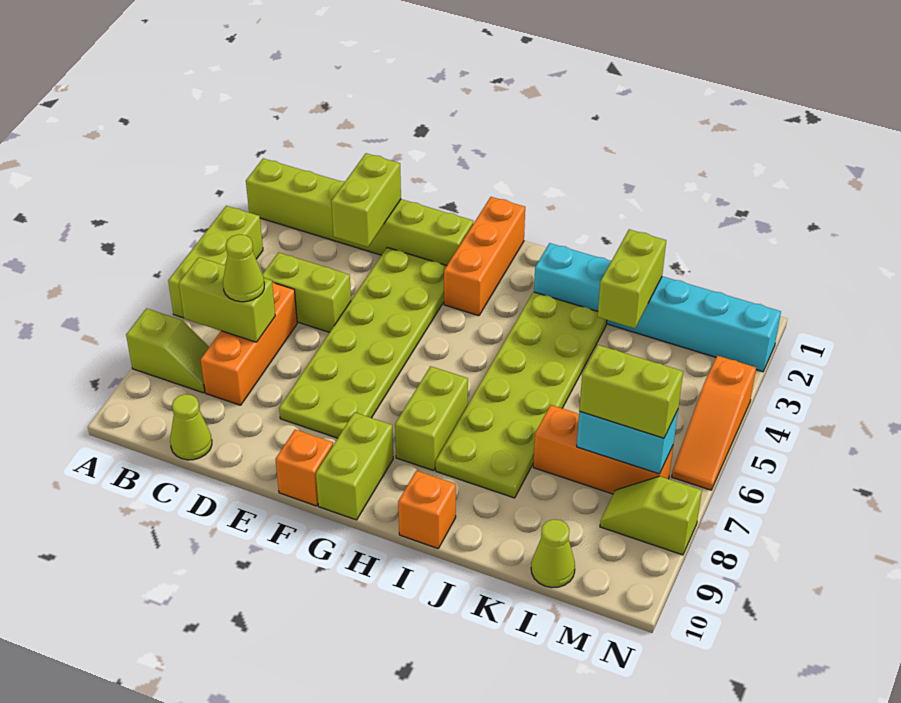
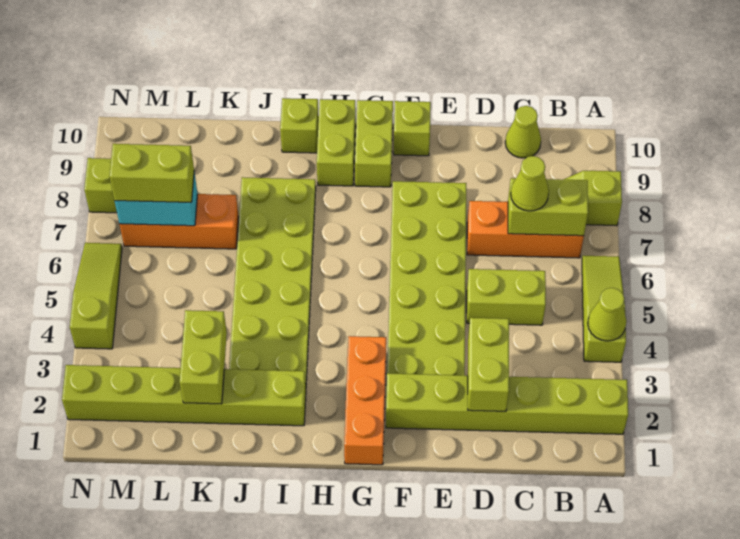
lime 1x3 brick [168,206,263,318] -> lime 1x3 slope [582,256,626,362]
orange 1x3 brick [201,282,297,405] -> orange 1x3 brick turned to [467,201,584,258]
orange 1x1 brick [275,430,333,506] -> lime 1x1 brick [394,101,431,156]
lime 1x2 brick [395,366,468,471] -> lime 1x2 brick moved to [317,99,356,186]
cyan 1x6 brick [534,243,781,372] -> lime 1x6 brick [62,365,306,426]
orange 1x1 brick [398,471,456,548] -> lime 1x1 brick [280,98,319,153]
lime 1x1 cone [531,519,575,588] -> lime 1x1 cone moved to [588,288,626,341]
orange 1x3 slope [672,356,756,490] -> lime 1x3 slope [70,243,122,349]

